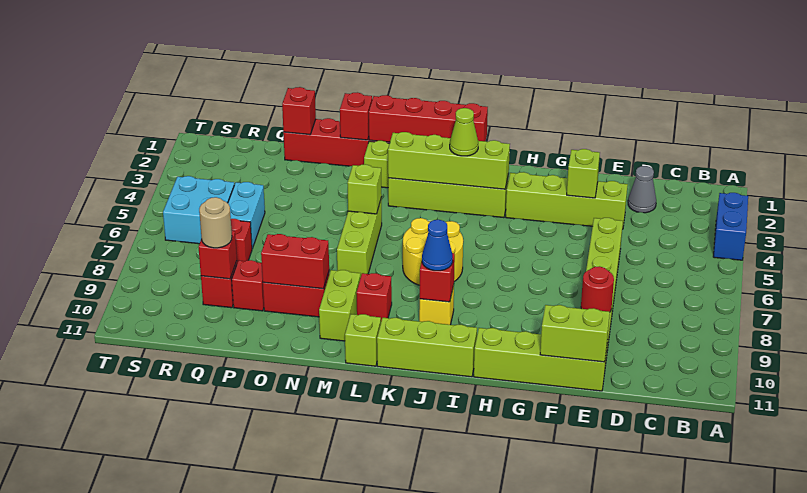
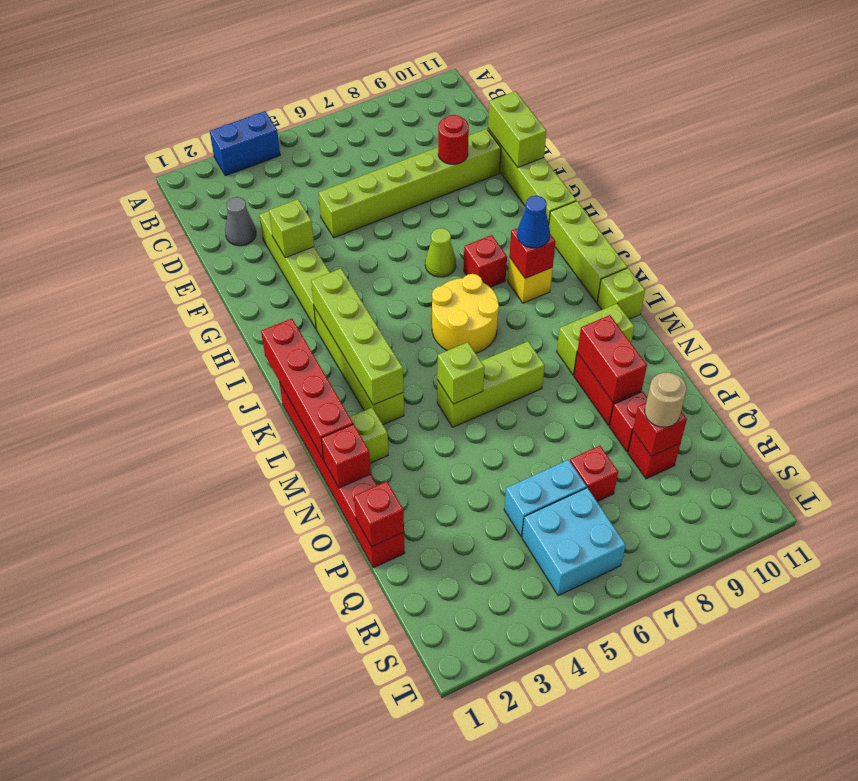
lime 1x1 cone [450,108,478,156] -> lime 1x1 cone moved to [425,228,456,277]
red 1x1 brick [356,273,392,321] -> red 1x1 brick moved to [464,235,507,287]

